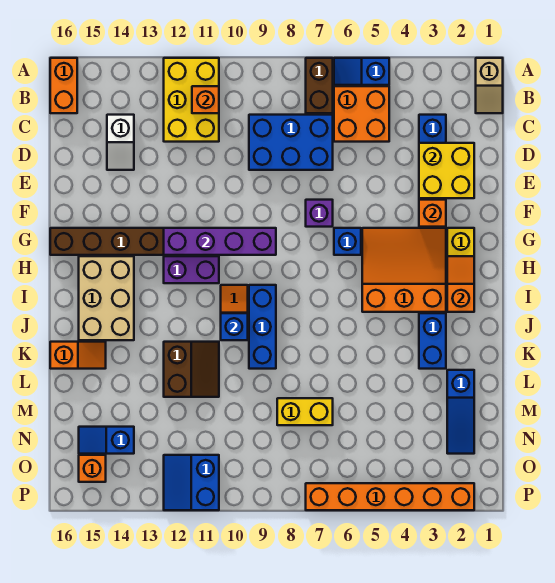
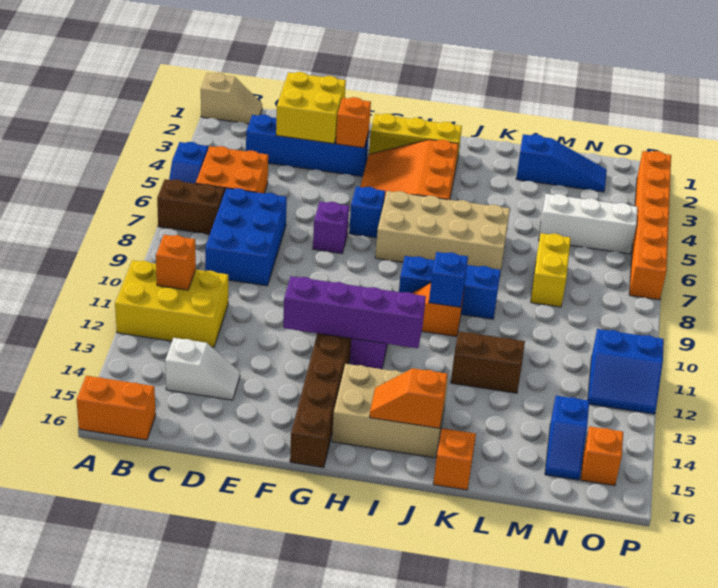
purple 1x4 brick [164,228,276,255] -> purple 1x4 brick turned to [283,276,426,348]
orange 1x2 slope [447,256,474,312] -> orange 1x2 slope moved to [369,368,448,428]
none -> tan 2x4 brick [375,191,510,270]
blue 1x2 brick [419,313,446,369] -> none
none -> white 1x3 brick [539,194,638,254]

